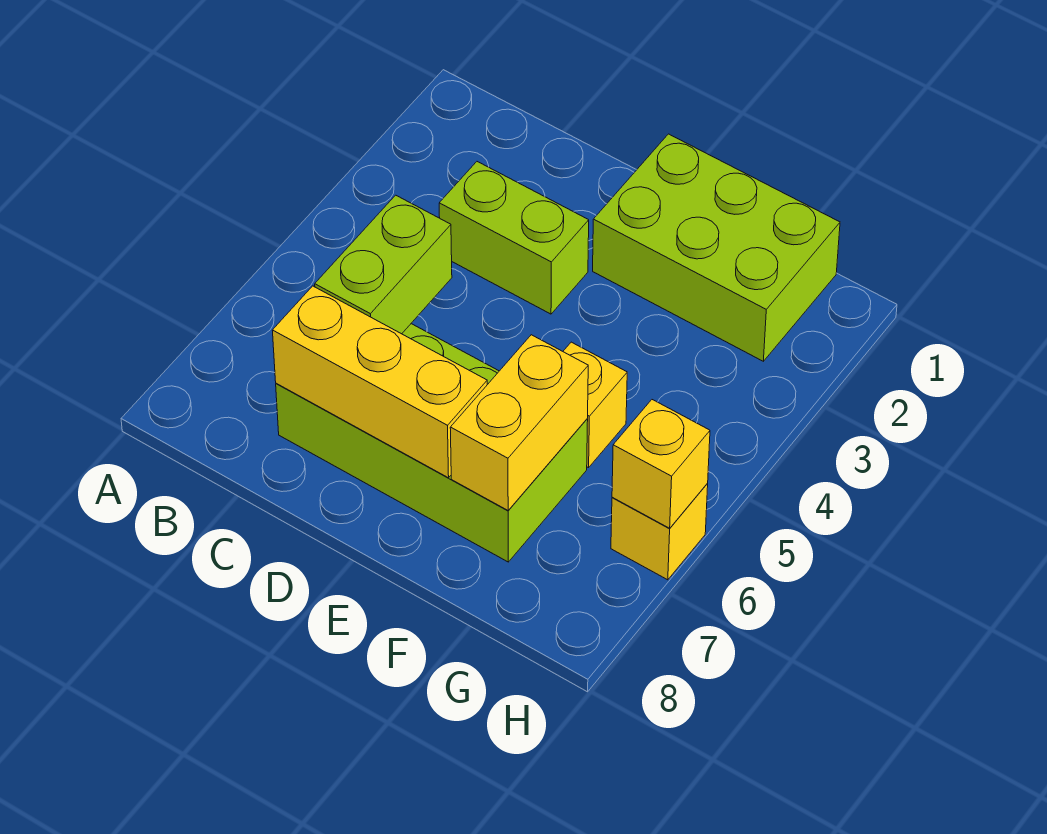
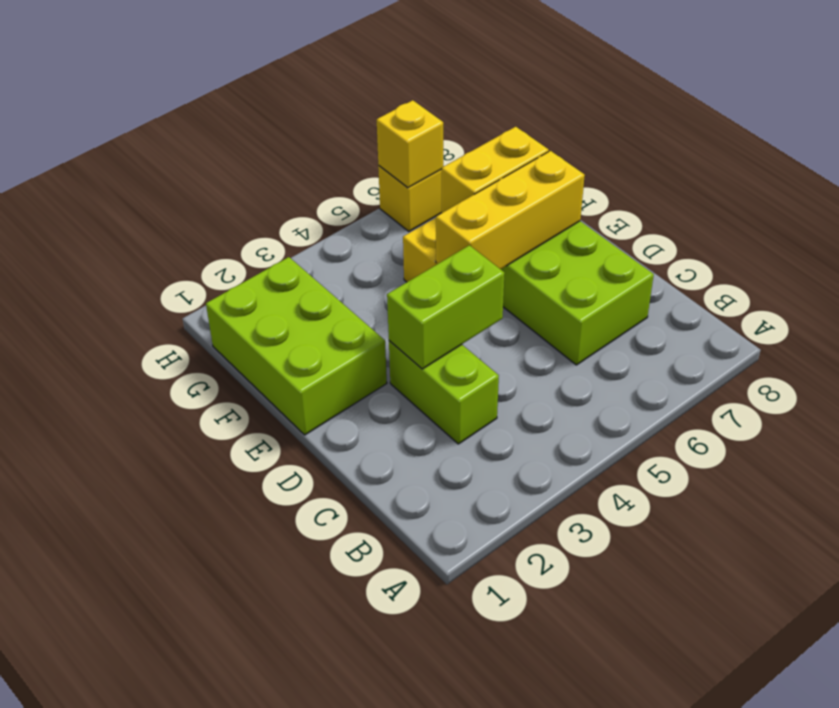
lime 1x2 brick [315,195,452,334] -> lime 1x2 brick moved to [387,245,504,369]
yellow 1x3 brick [272,286,487,478] -> yellow 1x3 brick turned to [436,151,585,269]

